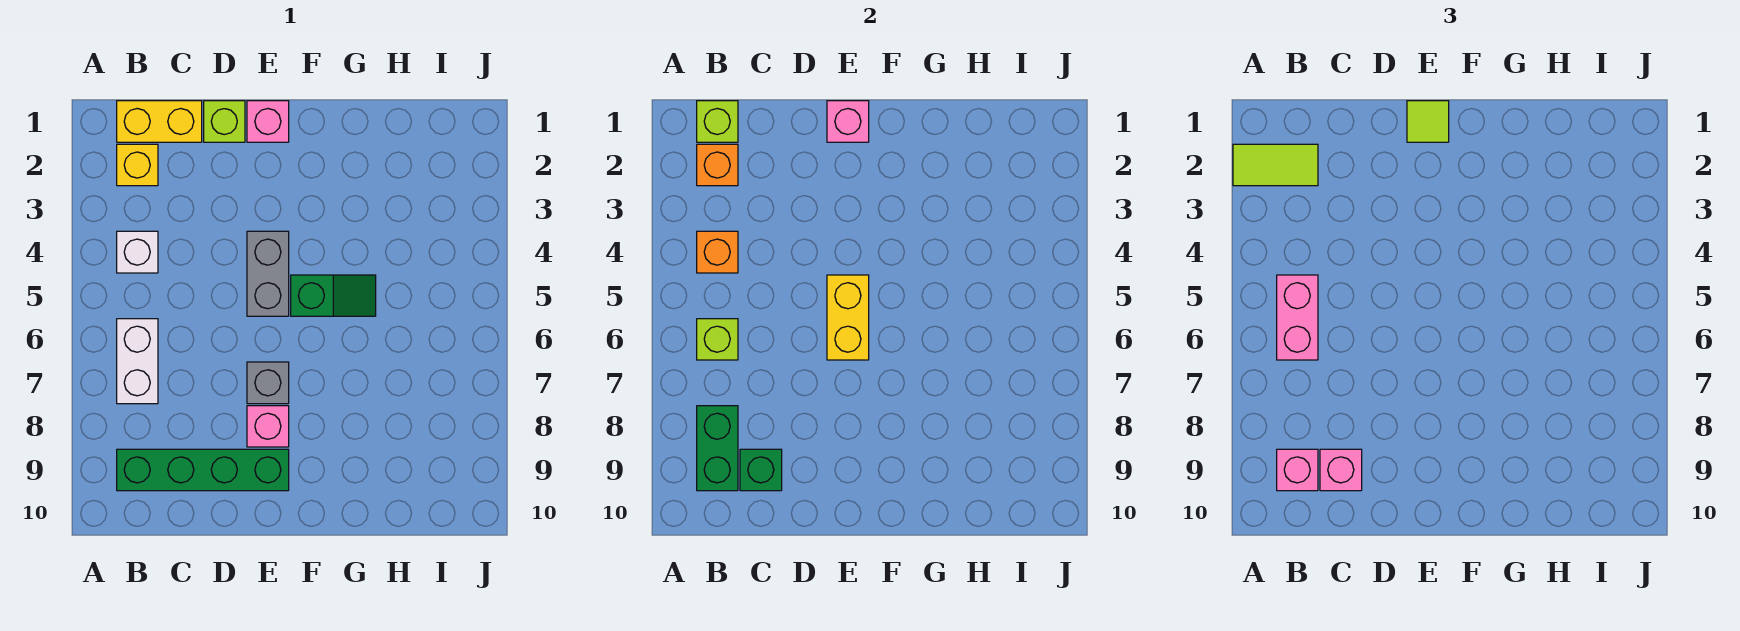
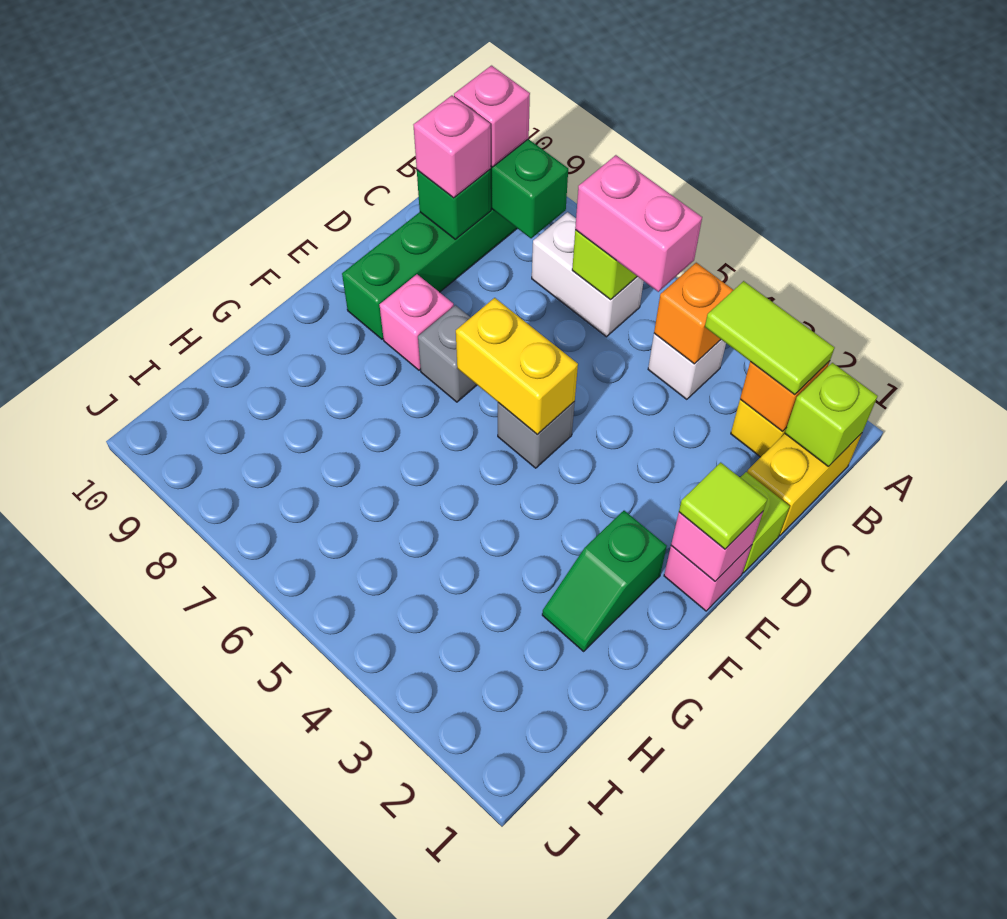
lime 1x2 tile [1233,144,1318,186] -> lime 1x2 tile turned to [705,281,835,395]
grey 1x2 brick [247,231,289,316] -> grey 1x1 brick [498,402,575,468]
green 1x2 slope [291,275,376,316] -> green 1x2 slope moved to [542,511,667,651]

